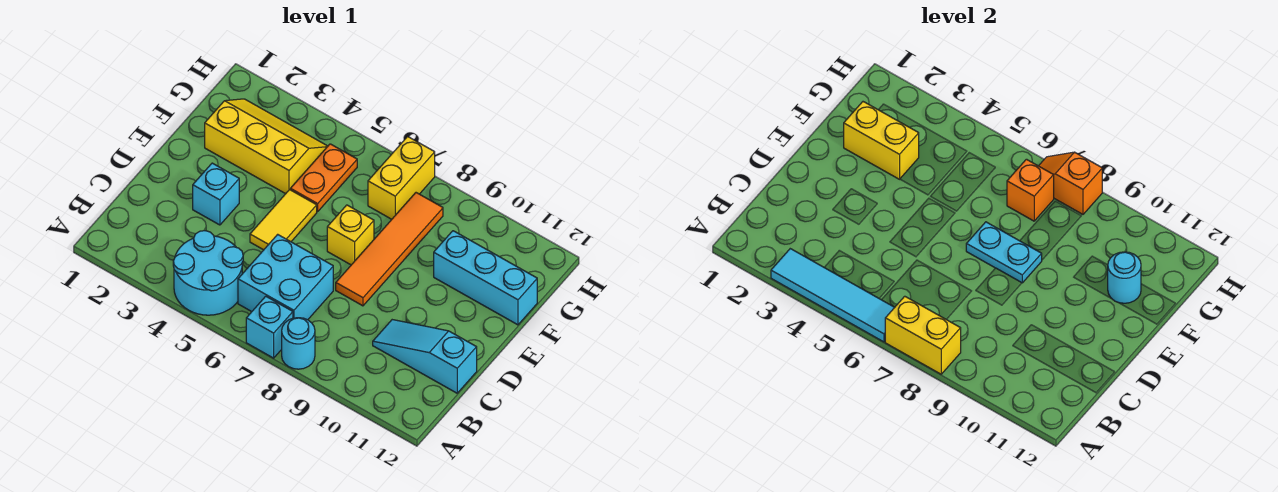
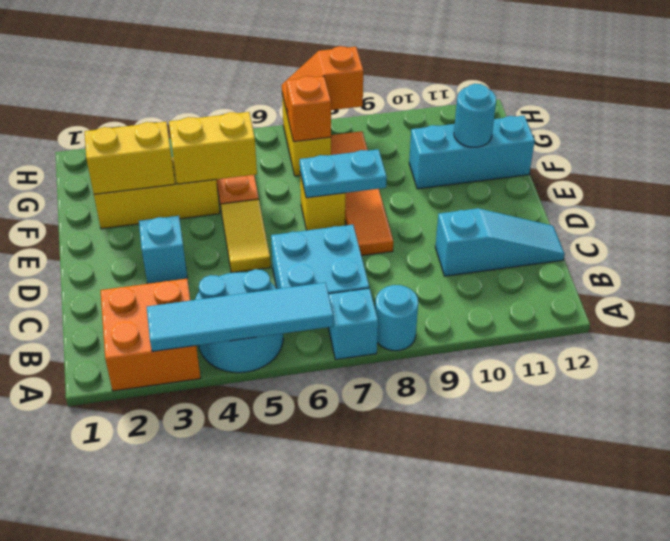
none -> orange 2x2 brick [100,279,200,391]
yellow 1x2 brick [885,296,961,374] -> yellow 1x2 brick moved to [169,112,257,184]
cyan 1x3 slope [373,320,477,393] -> cyan 1x3 slope turned to [435,208,565,276]

